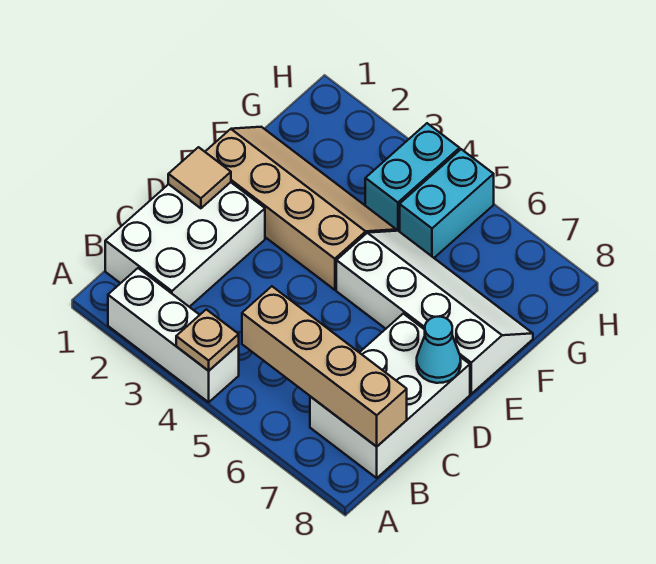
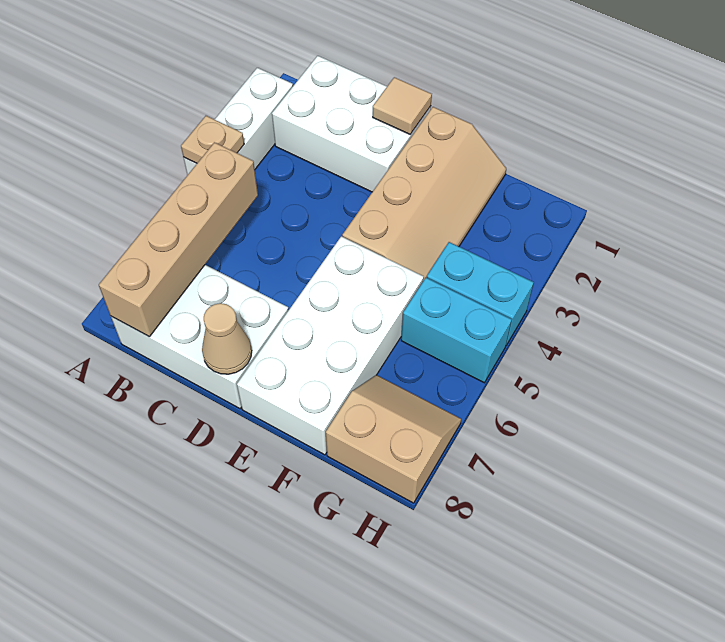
cyan 1x1 cone [417,316,461,383] -> tan 1x1 cone [202,303,252,374]
white 2x4 slope [336,231,533,394] -> white 2x4 brick [237,236,424,455]
none -> tan 2x2 slope [326,375,461,503]

